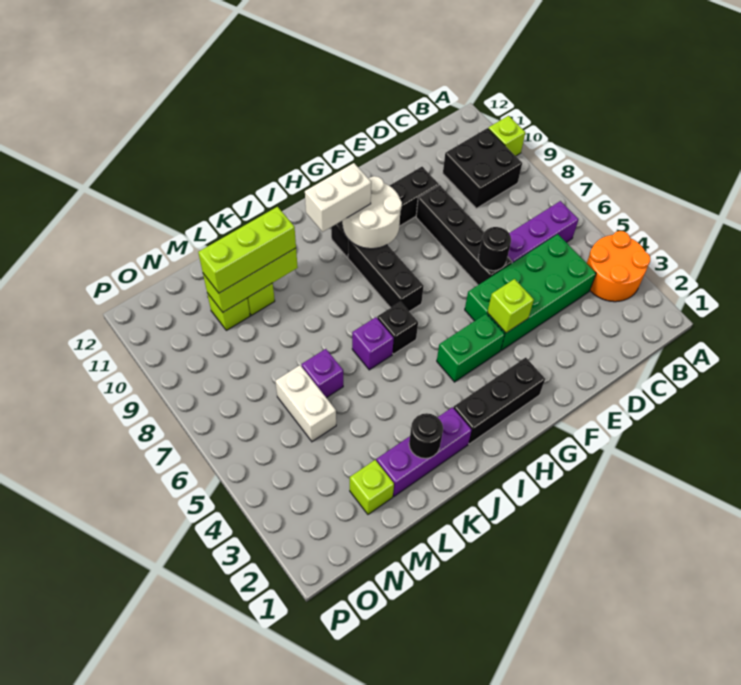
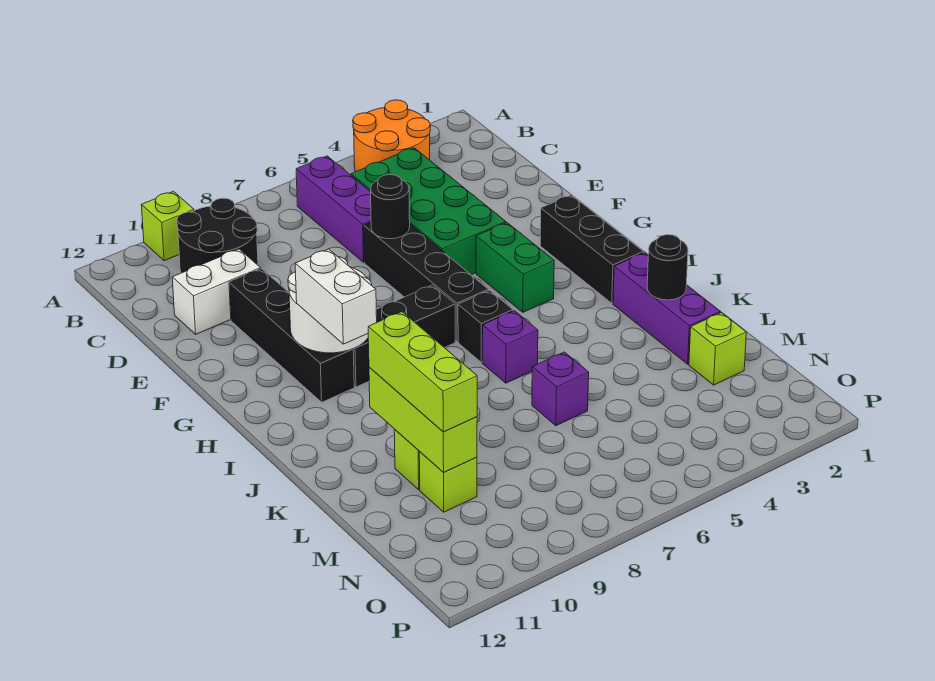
black 2x2 brick [443,128,522,208] -> black 2x2 round brick [177,198,258,273]
black 1x4 brick [416,185,512,285] -> black 1x4 brick turned to [364,222,489,342]
lime 1x1 brick [487,279,534,333] -> none
white 1x2 brick [275,365,336,442] -> white 1x2 brick moved to [172,249,261,334]

